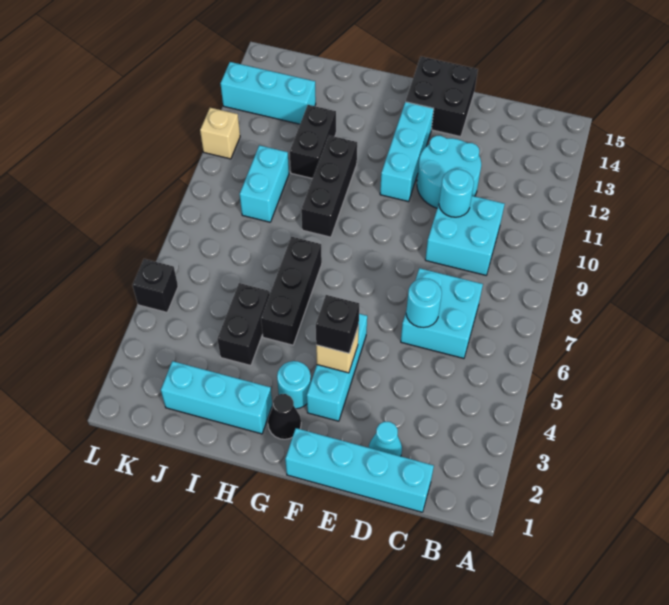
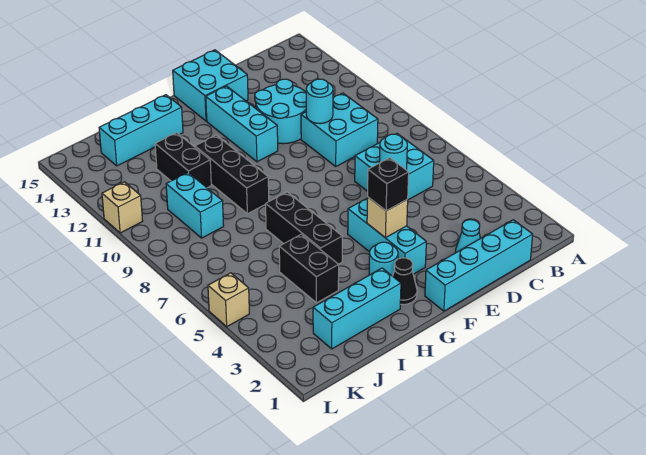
black 2x2 brick [406,57,478,137] -> cyan 2x2 brick [173,50,248,121]
cyan 1x3 brick [220,62,316,124] -> cyan 1x3 brick moved to [99,95,183,166]
black 1x1 brick [133,259,178,312] -> tan 1x1 brick [208,273,249,327]

